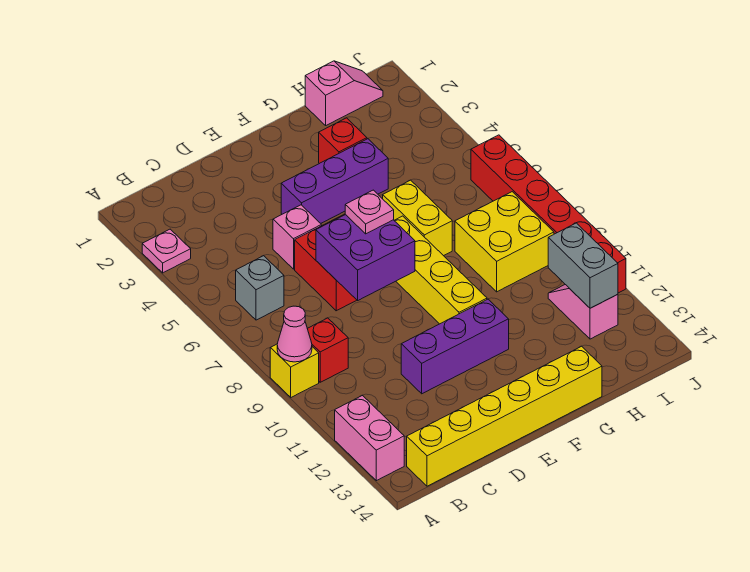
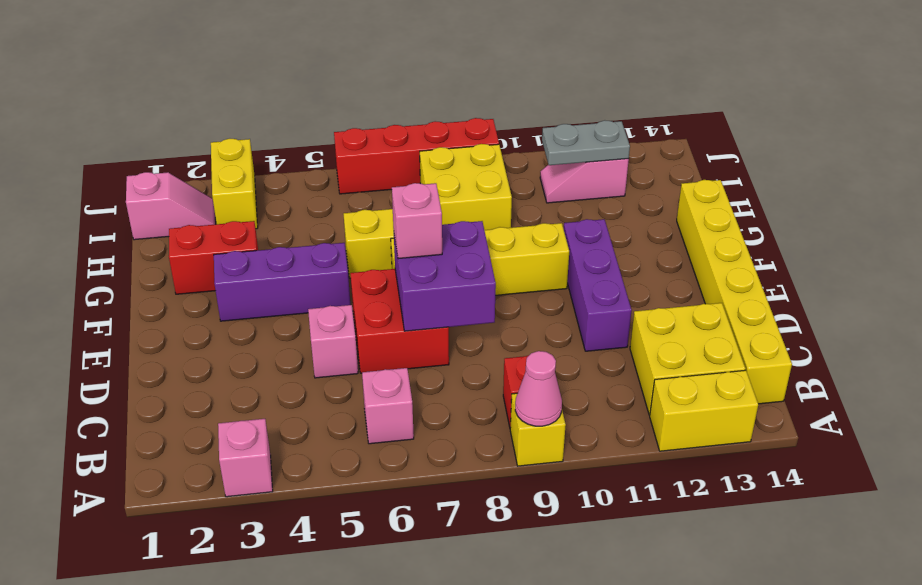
pink 1x1 plate [142,229,191,273] -> pink 1x1 brick [218,419,273,497]
pink 1x2 brick [335,395,404,481] -> yellow 1x2 brick [650,370,758,451]
grey 1x1 brick [236,256,284,320] -> pink 1x1 brick [362,368,414,444]
none -> yellow 2x2 brick [630,303,745,415]
purple 1x3 brick [281,139,388,223] -> purple 1x3 brick turned to [214,243,350,321]
pink 1x1 plate [345,190,394,234] -> pink 1x1 brick [392,183,442,259]
red 1x1 brick [319,118,367,164] -> red 1x2 brick [169,221,258,294]
pink 1x2 slope [305,61,383,125] -> pink 1x2 slope turned to [126,172,216,240]
none -> yellow 1x2 brick [211,139,258,229]
grey 1x2 brick [548,223,618,308] -> grey 1x2 plate [542,120,630,165]
red 1x6 brick [471,135,626,293] -> red 1x4 brick [334,118,499,194]

